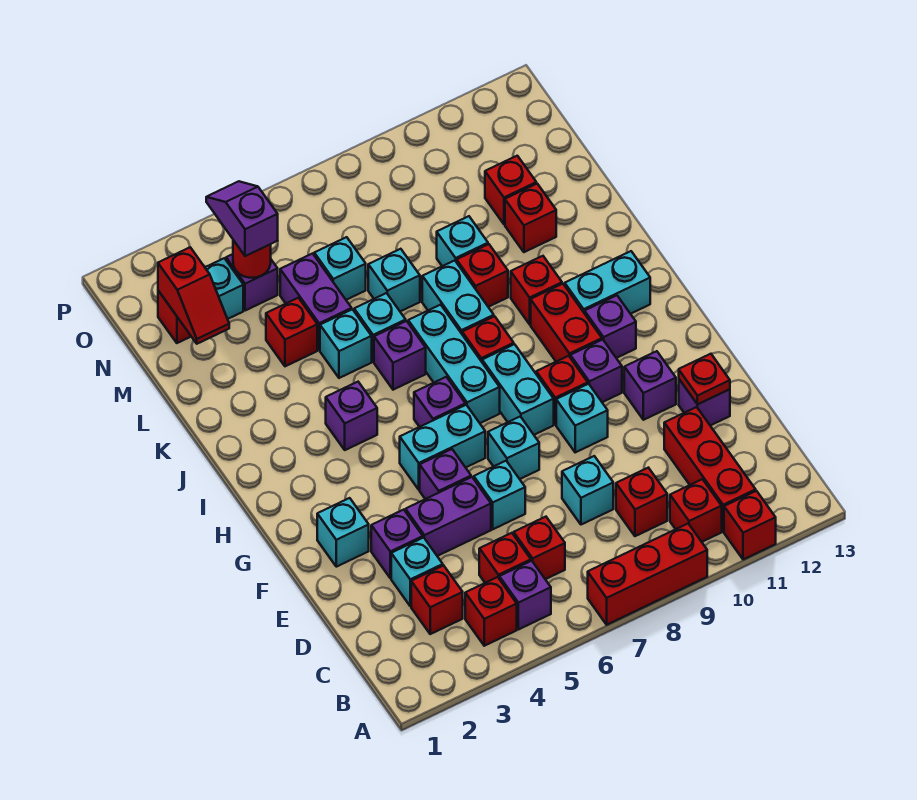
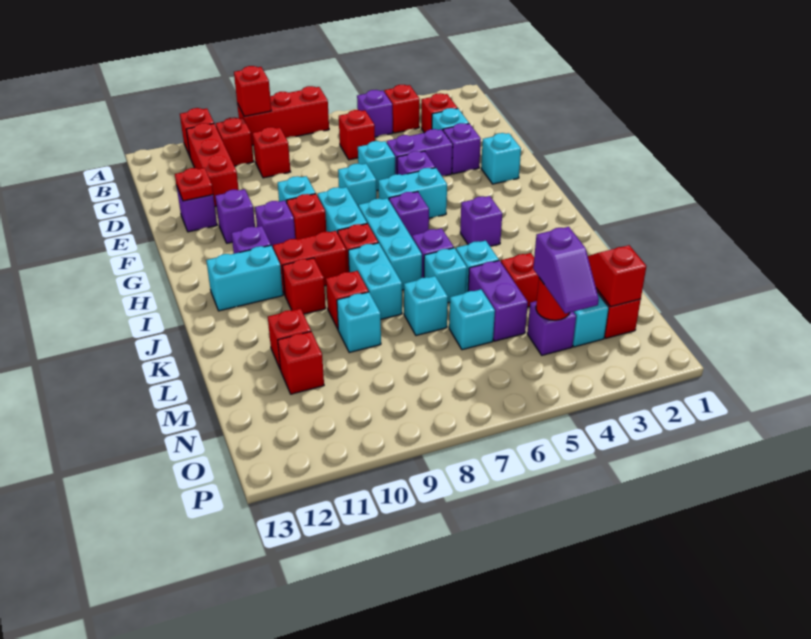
red 1x1 brick [479,533,531,583] -> red 1x1 brick moved to [234,66,271,116]
cyan 1x1 brick [562,456,613,525] -> none
red 1x2 brick [531,284,602,362] -> red 1x2 brick turned to [273,231,347,295]

